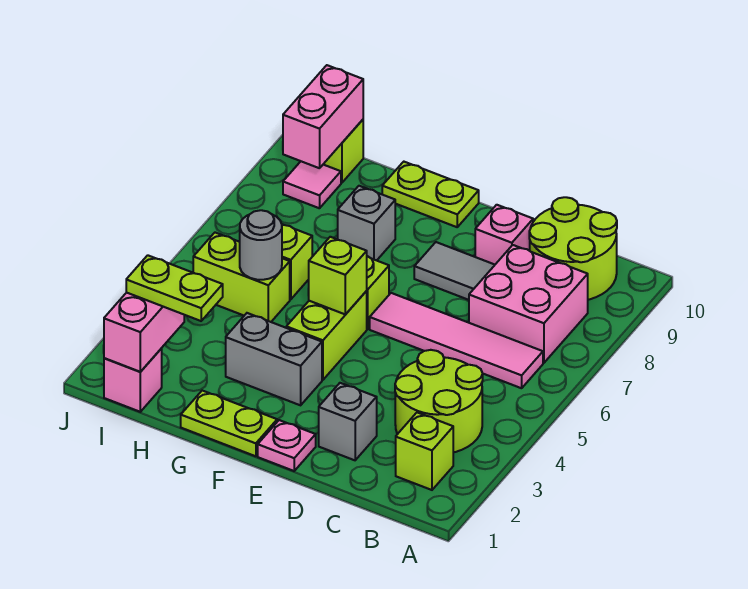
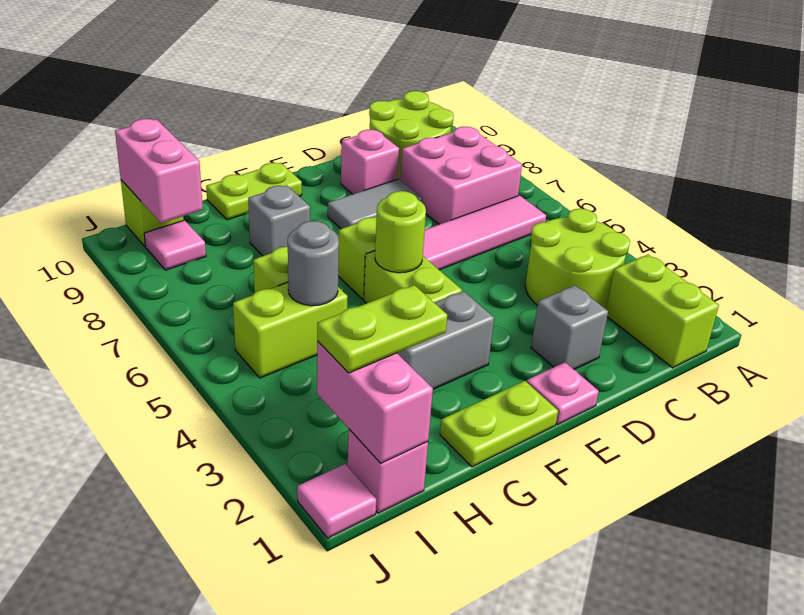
lime 1x1 brick [396,413,453,490] -> lime 1x2 brick [606,255,719,368]
lime 1x1 brick [309,237,367,314] -> lime 1x1 round brick [375,191,426,273]
none -> pink 1x1 tile [297,464,376,538]

